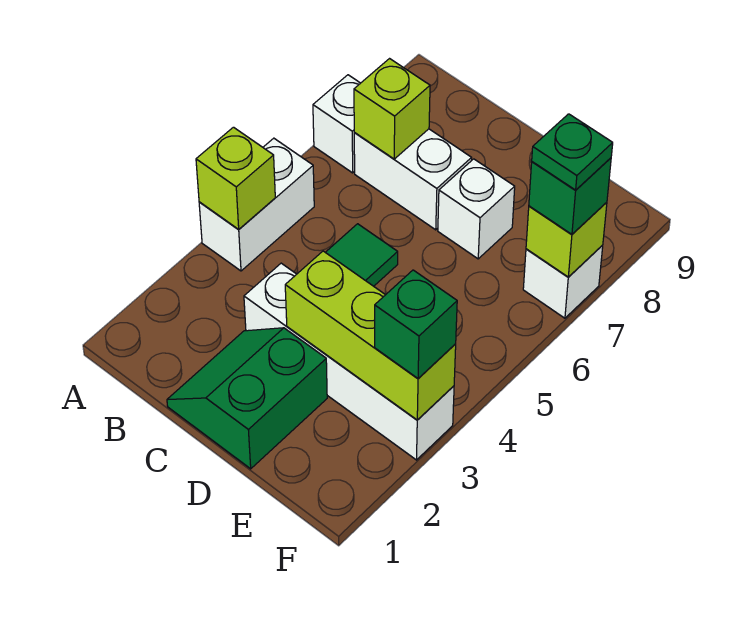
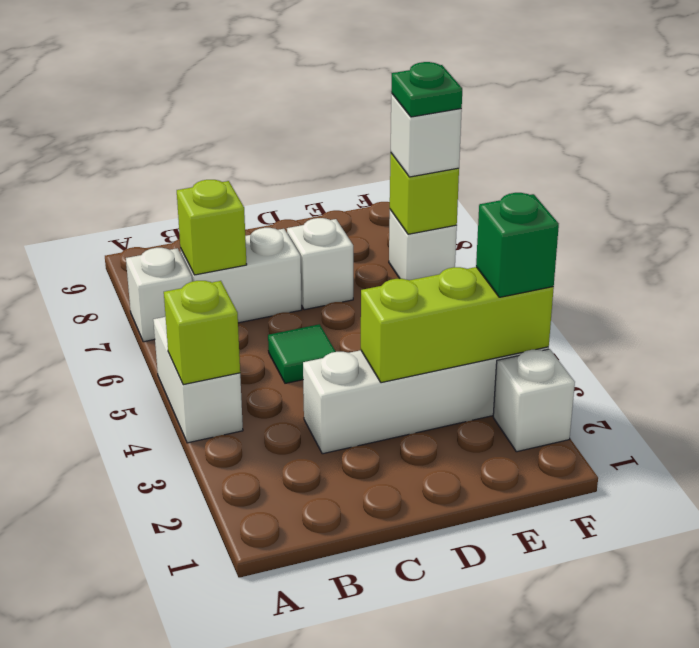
green 2x2 slope [167,328,327,469] -> none
none -> white 1x1 brick [493,349,575,452]
green 1x1 brick [529,158,611,234] -> white 1x1 brick [391,94,462,177]

